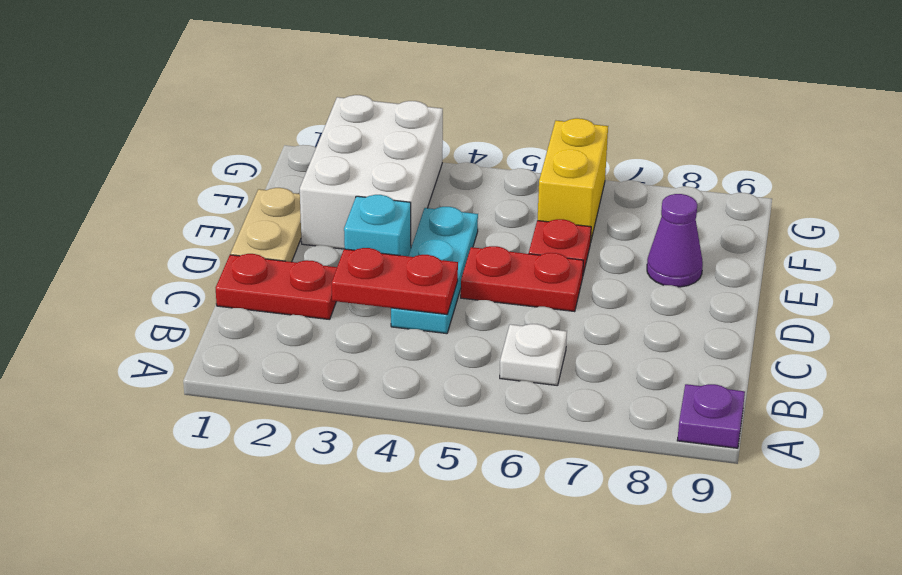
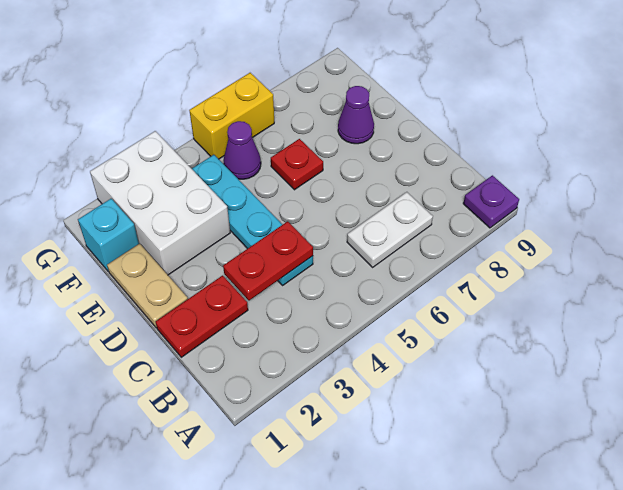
white 1x1 plate [500,324,567,386] -> white 1x2 plate [347,192,433,267]
cyan 1x3 plate [391,207,478,334] -> cyan 1x4 plate [192,155,313,285]
cyan 1x1 brick [344,195,411,256] -> cyan 1x1 brick moved to [78,199,139,271]
red 1x2 plate [461,246,583,312] -> none
none -> purple 1x1 cone [224,121,261,179]
yellow 1x2 brick [538,118,608,243] -> yellow 1x2 brick turned to [189,73,274,159]

